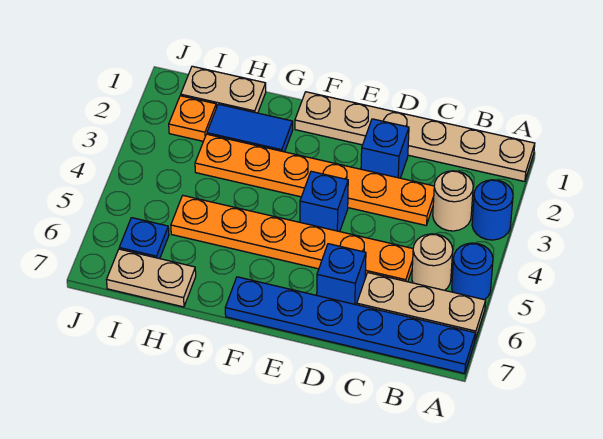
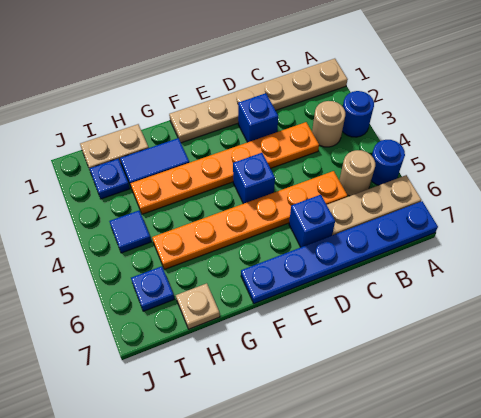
tan 1x2 plate [107,249,196,307] -> tan 1x1 plate [176,283,220,329]
orange 1x1 plate [169,96,216,141] -> blue 1x1 plate [89,159,130,199]
none -> blue 1x1 tile [109,211,151,253]

